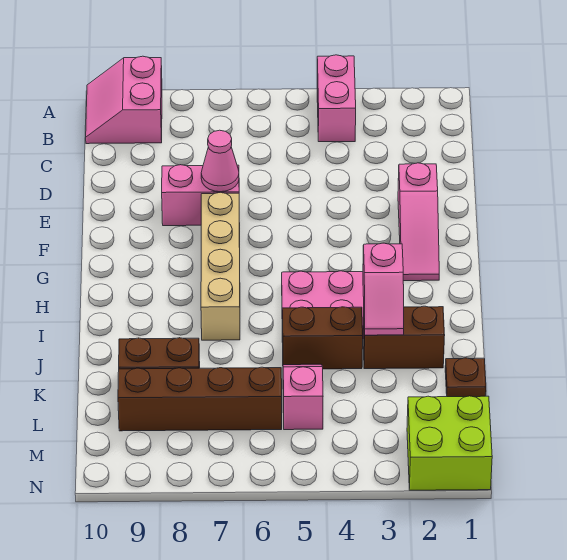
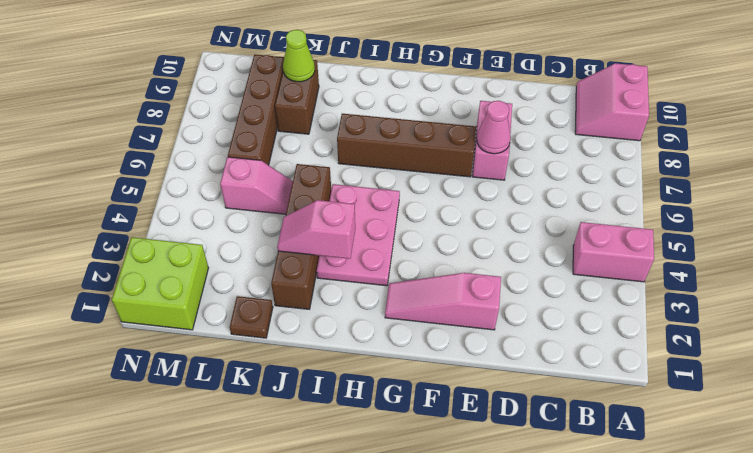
pink 2x2 slope [86,56,162,144] -> pink 2x2 slope turned to [575,63,649,141]
tan 1x4 brick [201,192,240,340] -> brown 1x4 brick [337,114,476,177]
none -> lime 1x1 cone [283,30,315,82]

